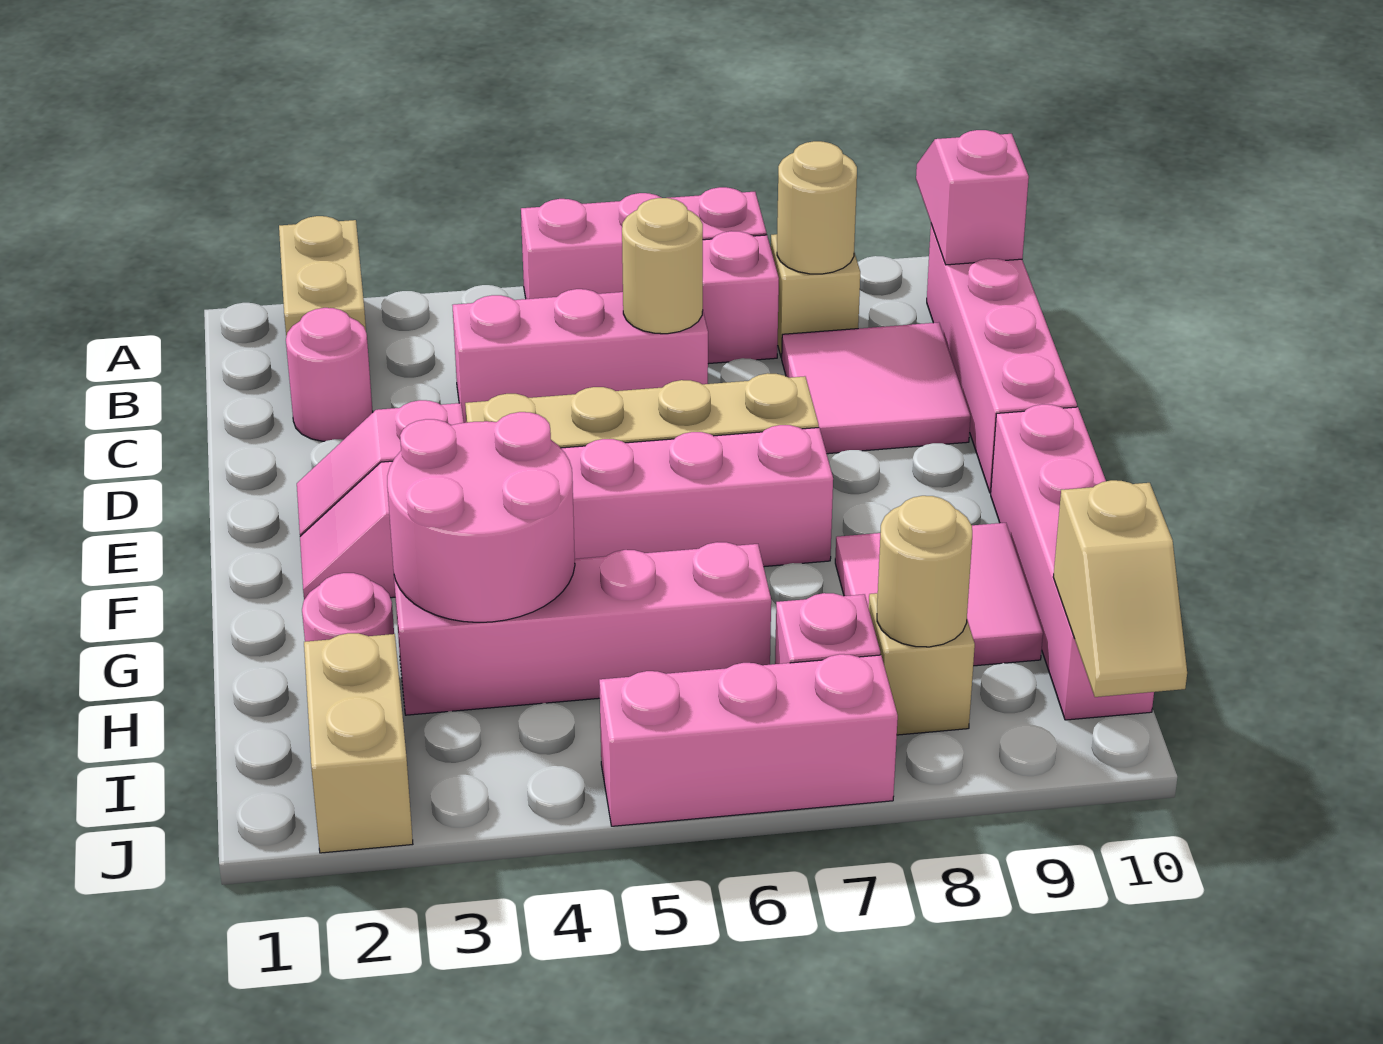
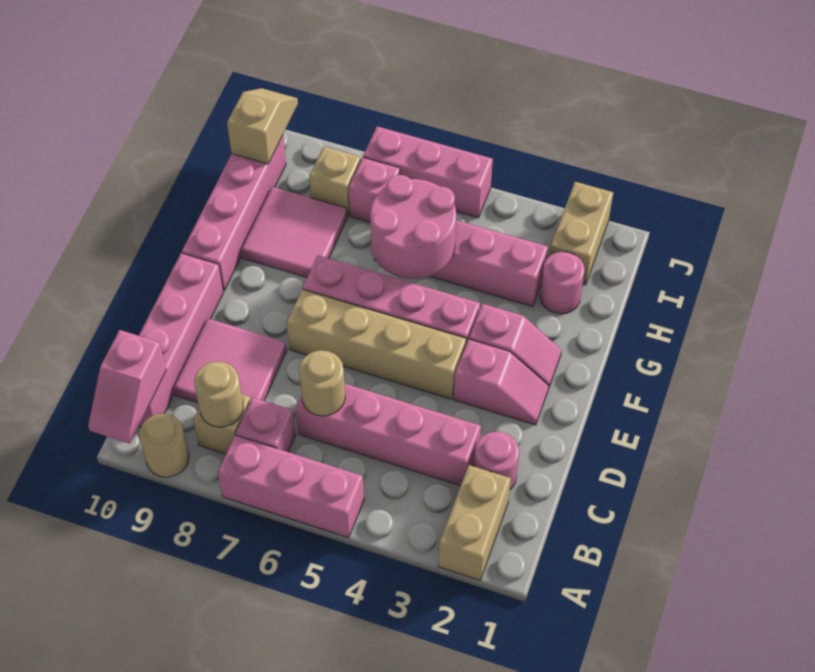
pink 1x3 brick [453,289,708,423] -> pink 1x4 brick [296,384,481,486]
pink 2x2 round brick [387,412,575,622] -> pink 2x2 round brick moved to [370,175,456,279]
tan 1x1 round brick [877,496,972,647] -> tan 1x1 round brick moved to [139,414,189,477]

